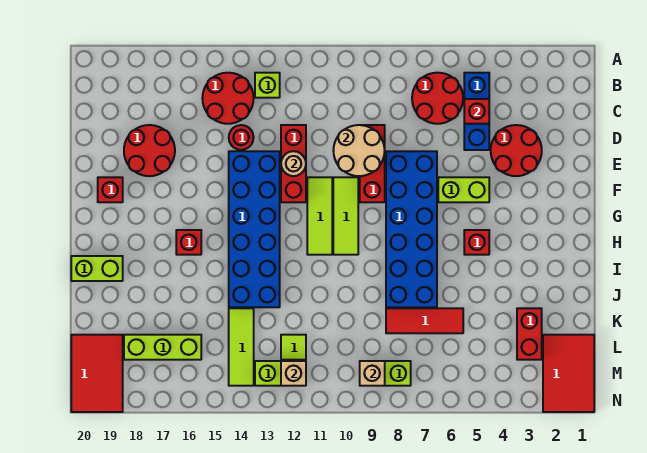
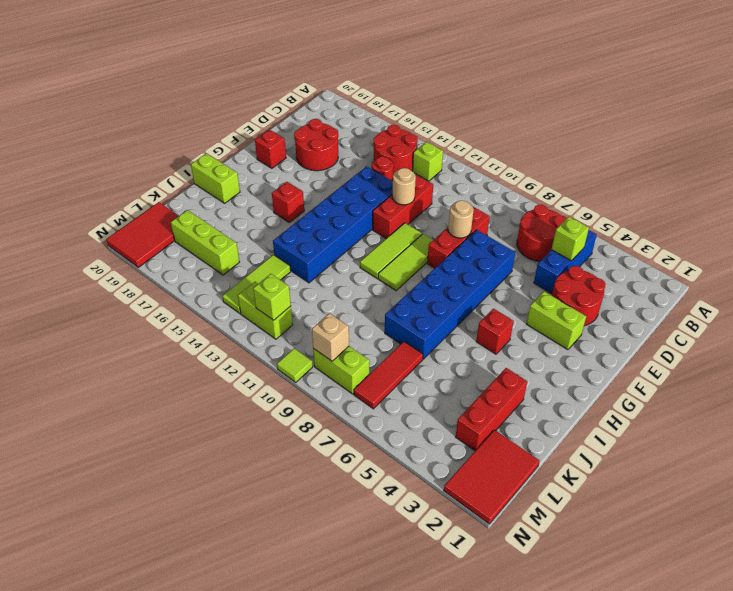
red 1x1 brick [464,99,489,124] -> lime 1x1 brick [552,217,589,261]
tan 2x2 round brick [333,125,385,176] -> tan 1x1 round brick [448,201,474,238]
lime 1x2 brick [438,177,489,202] -> lime 1x2 brick moved to [527,291,586,350]
red 1x2 brick [517,308,542,360] -> red 1x3 brick [456,368,527,451]
red 1x3 tile [386,308,463,333] -> red 1x3 tile turned to [354,342,423,409]
lime 1x1 tile [281,335,306,360] -> lime 1x1 tile moved to [277,348,313,382]
tan 1x1 brick [281,361,306,386] -> lime 1x1 brick [253,274,291,320]

